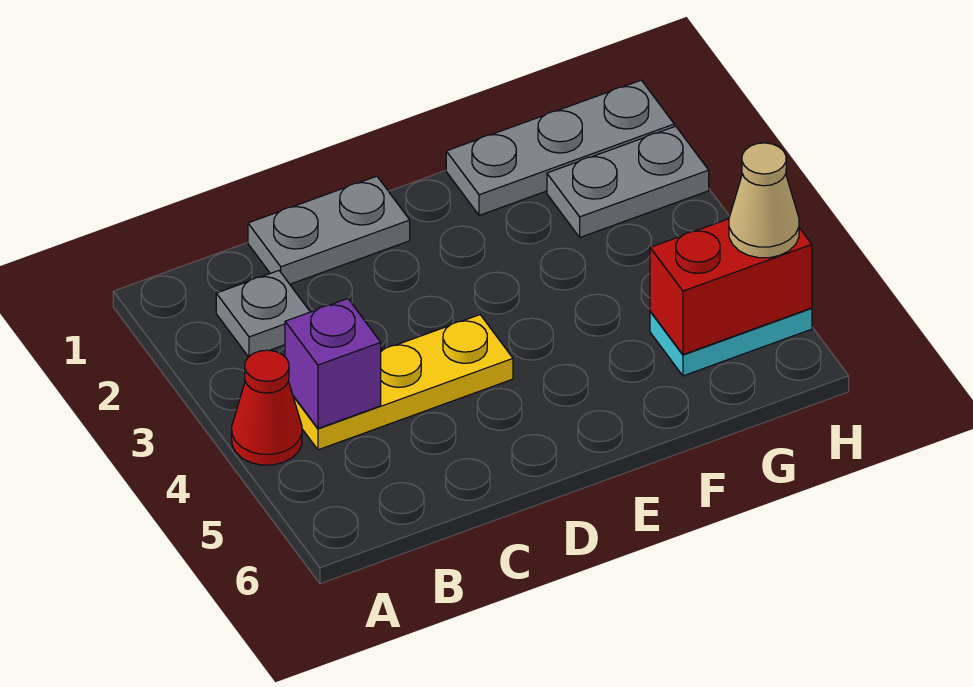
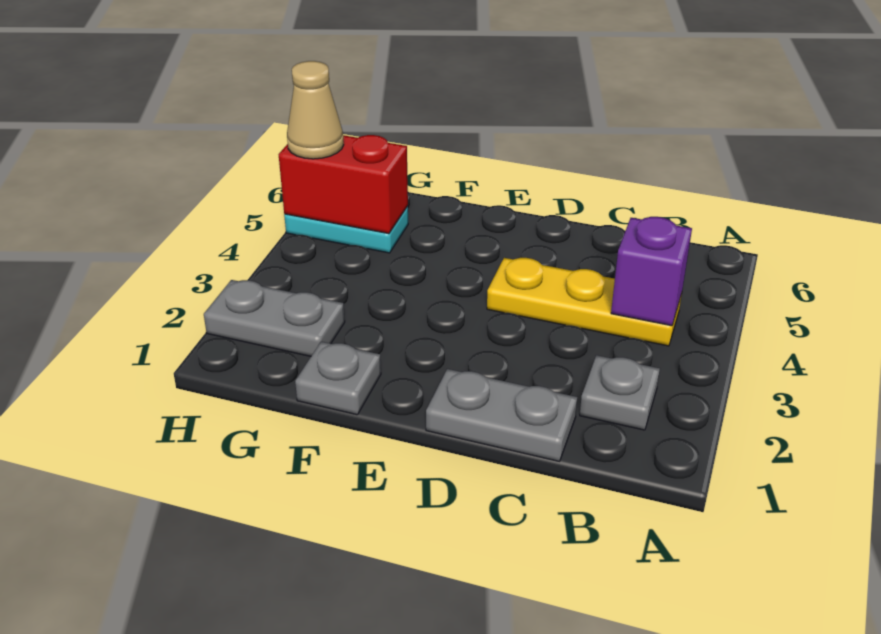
red 1x1 cone [232,350,302,465] -> none
grey 1x3 plate [446,80,674,215] -> grey 1x1 plate [295,342,381,415]

